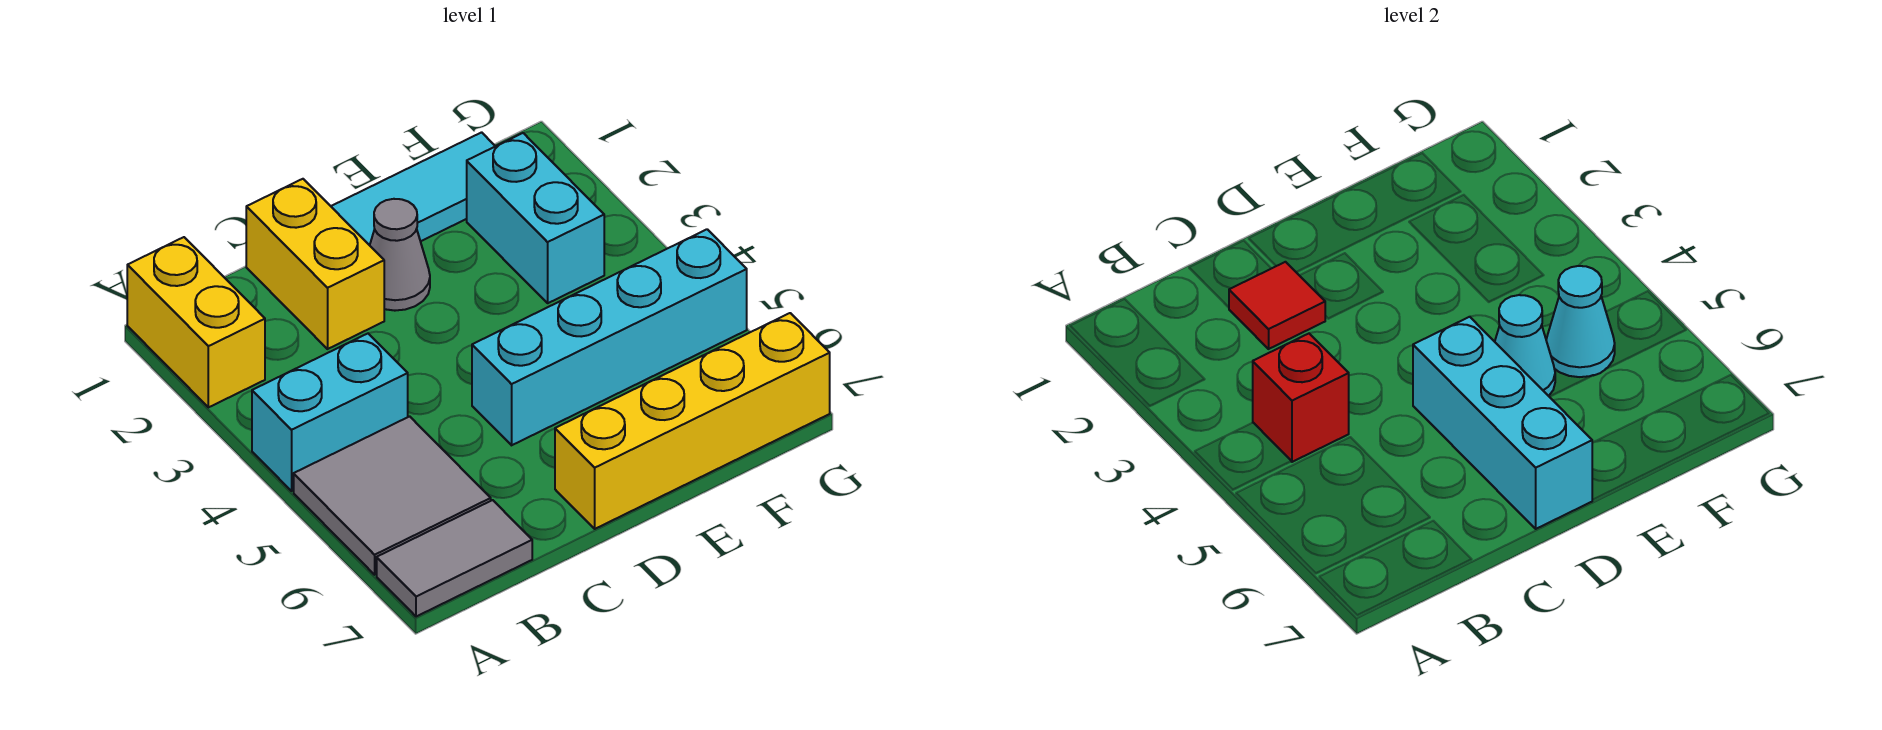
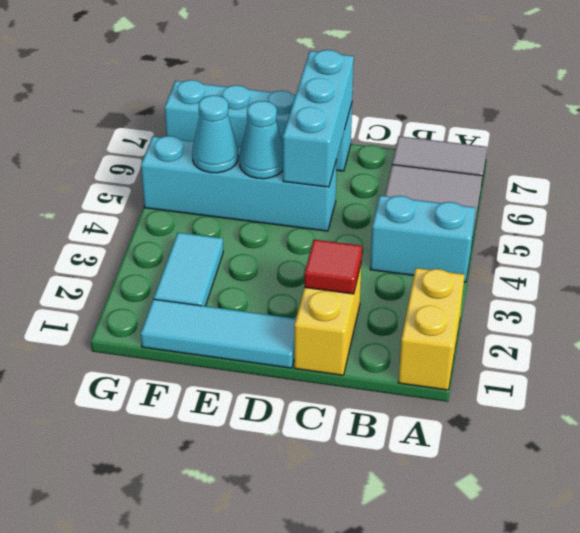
red 1x1 brick [1253,334,1349,462] -> none
grey 1x1 cone [370,199,430,311] -> none
yellow 1x4 brick [555,313,830,529] -> cyan 1x4 brick [165,80,352,171]
cyan 1x2 brick [467,133,604,303] -> cyan 1x2 tile [154,233,223,306]

